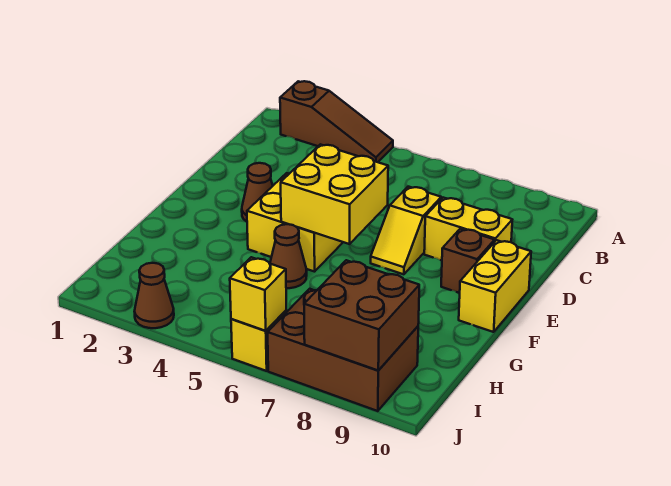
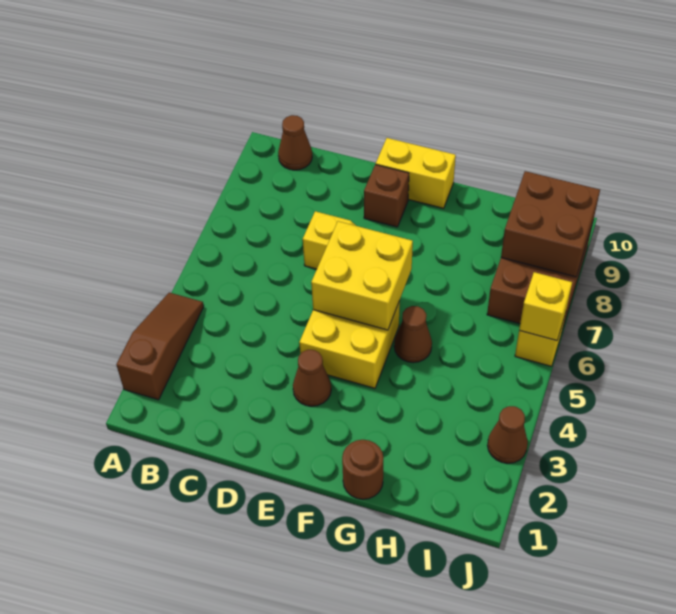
none -> brown 1x1 cone [278,115,312,170]
yellow 1x2 brick [424,198,512,260] -> none
none -> brown 1x1 round brick [342,440,383,499]

